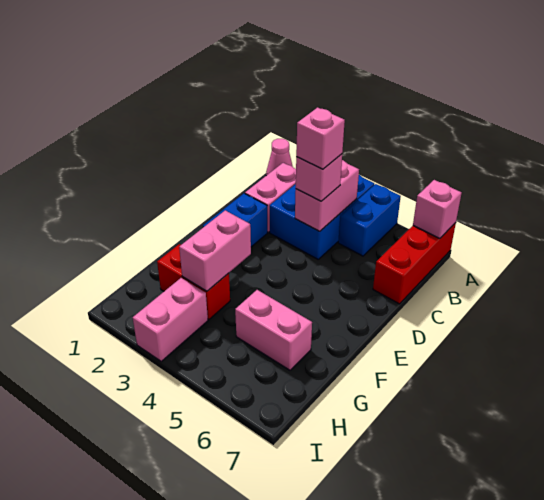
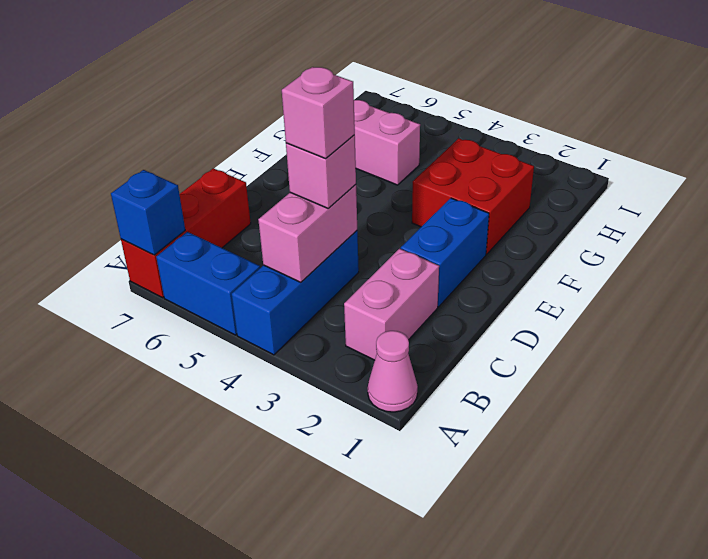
blue 2x3 brick [270,175,374,259] -> blue 1x3 brick [232,231,359,355]
blue 1x2 brick [338,184,401,256] -> blue 1x2 brick turned to [156,232,260,335]
pink 1x1 brick [413,180,462,238] -> blue 1x1 brick [111,170,185,255]
pink 1x2 brick [179,210,251,291] -> none
red 1x2 brick [157,244,230,319] -> red 2x2 brick [412,138,534,254]
pink 1x2 brick [133,278,208,361] -> none

